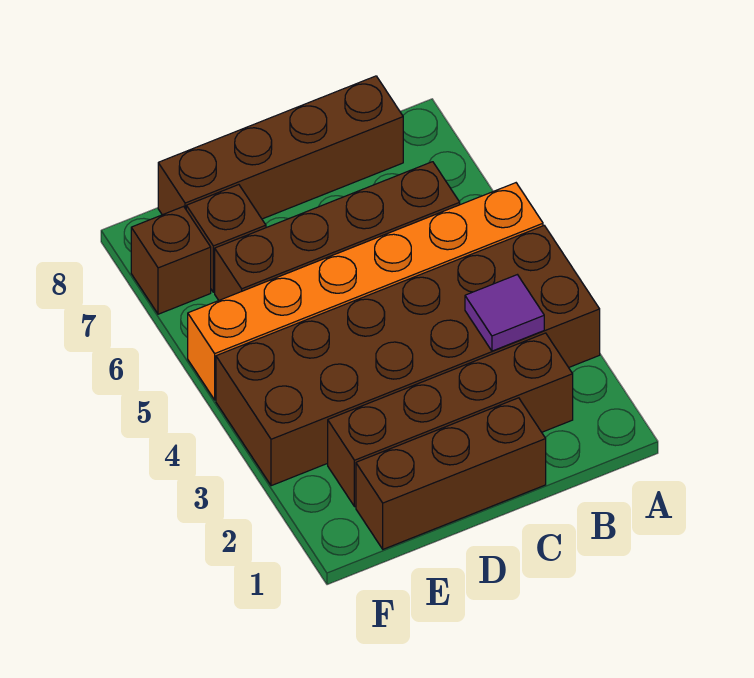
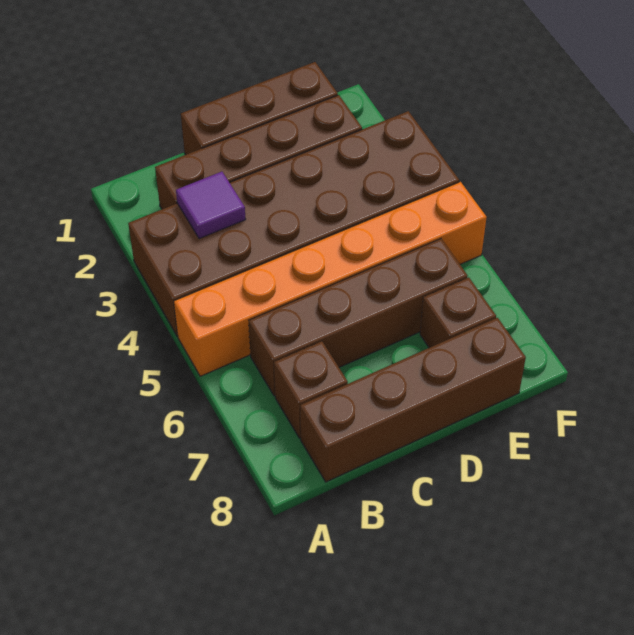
brown 1x1 brick [131,206,211,314] -> brown 1x1 brick moved to [274,341,348,438]

